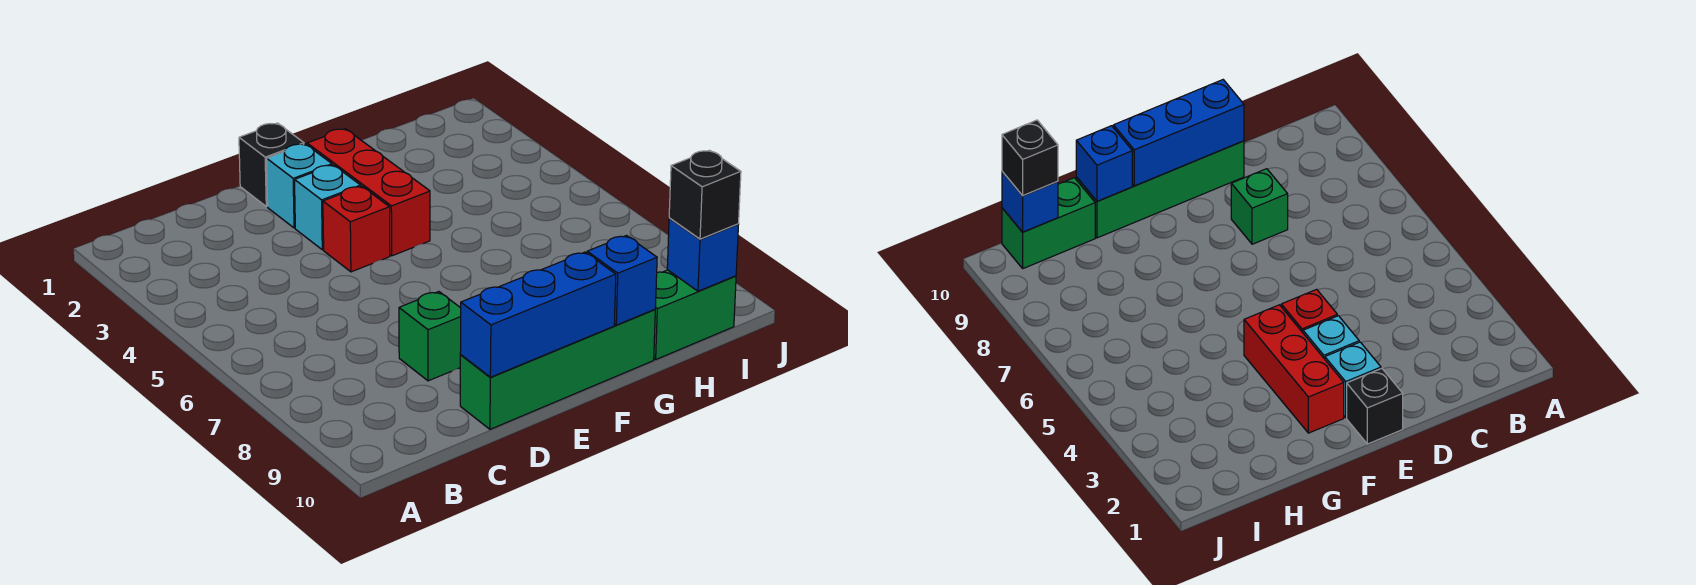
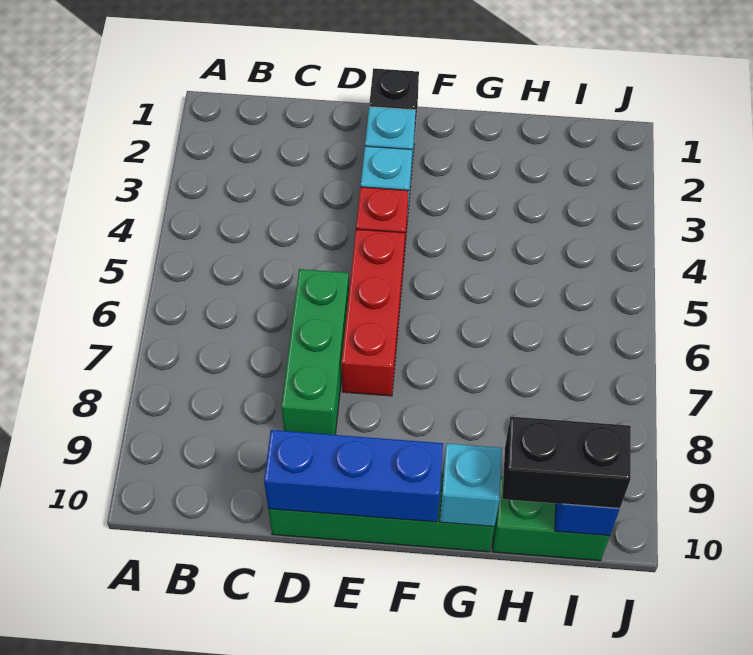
green 1x1 brick [399,292,461,381] -> green 1x3 brick [281,269,349,435]
red 1x3 brick [307,129,430,256] -> red 1x3 brick moved to [341,229,405,396]
blue 1x1 brick [587,236,657,325] -> cyan 1x1 brick [440,443,502,526]
black 1x1 brick [669,150,741,239] -> black 1x2 brick [503,417,631,508]

